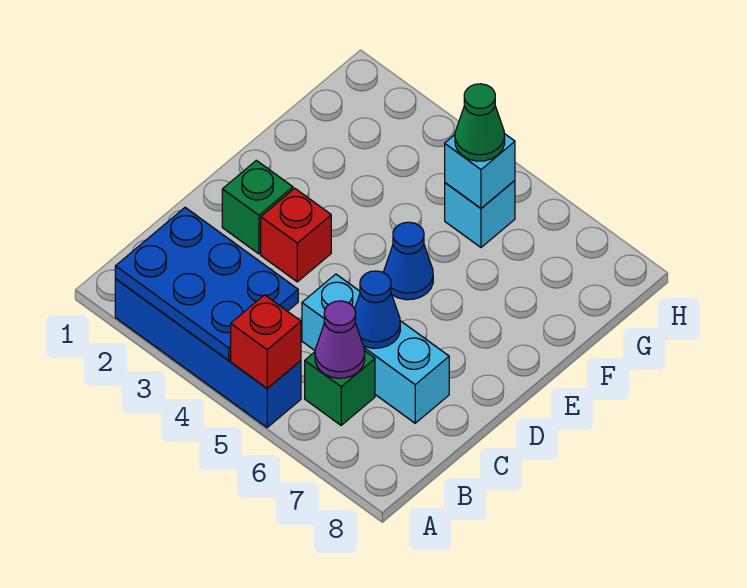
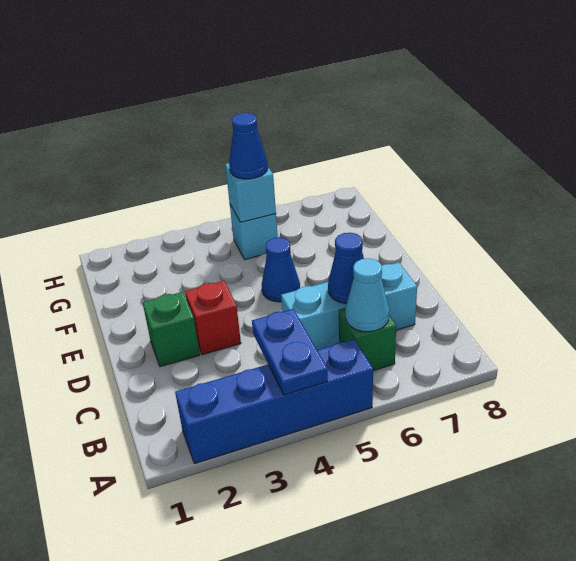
blue 2x3 plate [115,208,298,361] -> blue 1x2 plate [252,309,328,395]
red 1x1 brick [231,295,301,388] -> none
purple 1x1 cone [315,301,365,378] -> cyan 1x1 cone [345,258,389,332]
green 1x1 cone [455,84,505,161] -> blue 1x1 cone [229,113,268,179]

